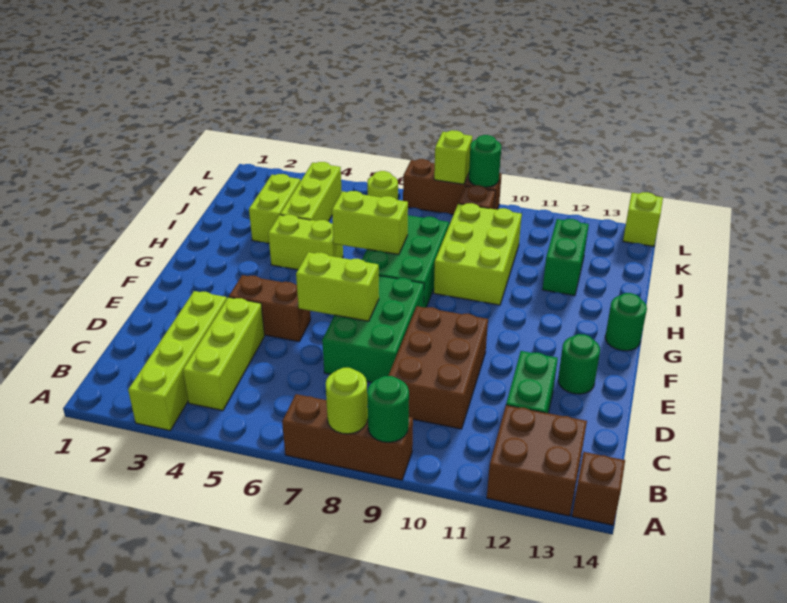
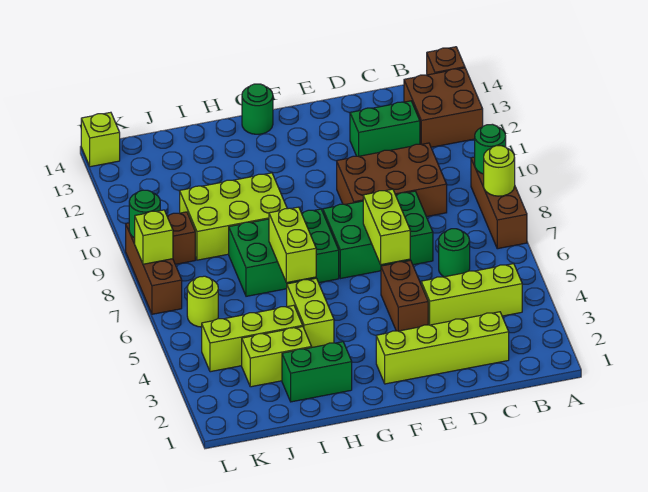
lime 1x4 brick [128,291,227,431] -> lime 1x4 brick moved to [376,312,509,384]
green 1x1 round brick [558,334,600,394] -> green 1x1 round brick moved to [439,229,470,277]
green 1x2 brick [542,219,589,296] -> green 1x2 brick moved to [282,342,352,402]

